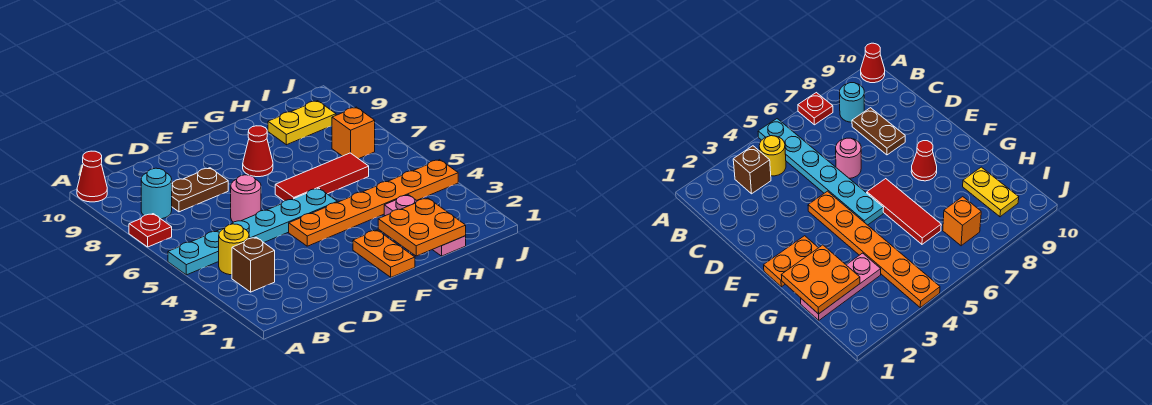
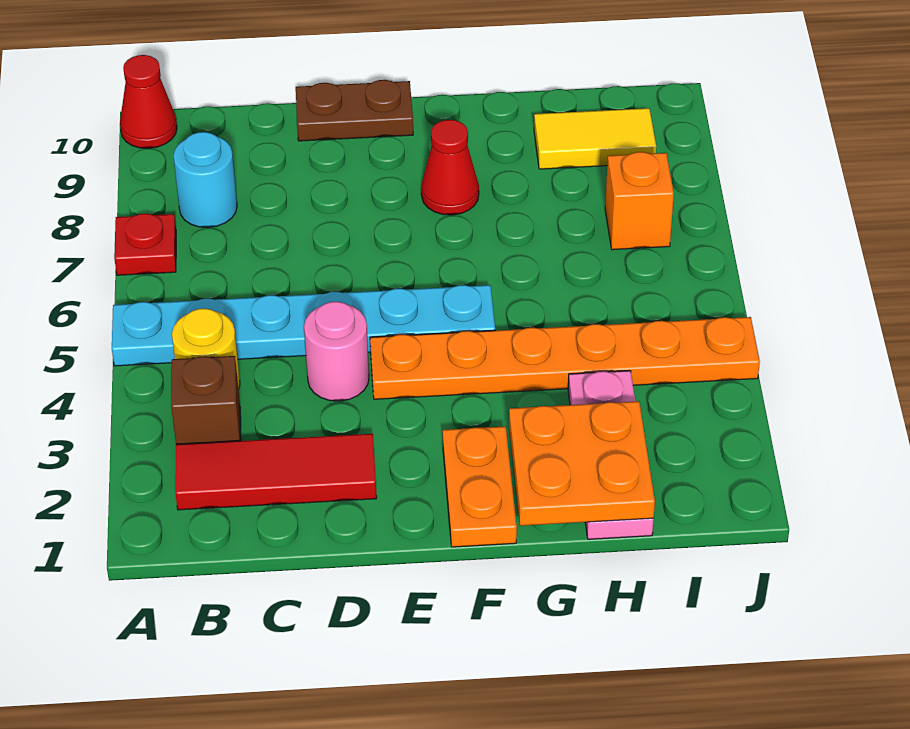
brown 1x2 plate [172,168,228,212] -> brown 1x2 plate moved to [296,80,413,141]
pink 1x1 round brick [231,175,261,222] -> pink 1x1 round brick moved to [304,302,369,401]
red 1x3 tile [275,153,369,201] -> red 1x3 tile moved to [175,434,377,510]
yellow 1x2 plate [268,101,336,145] -> yellow 1x2 tile [534,108,656,169]

